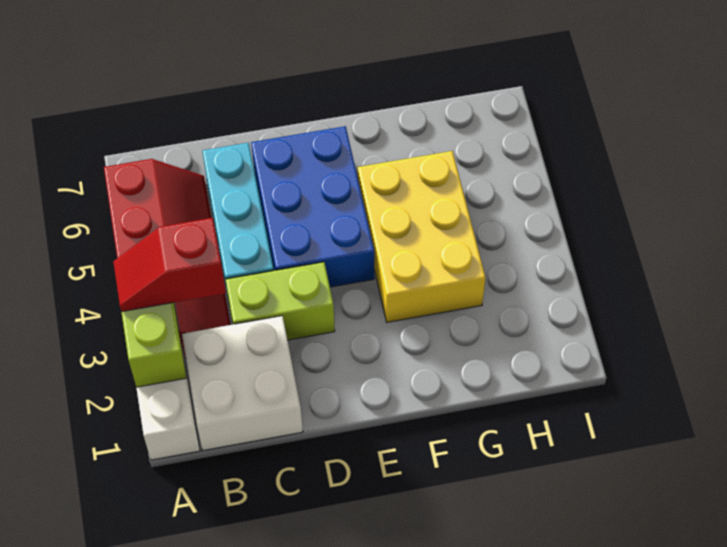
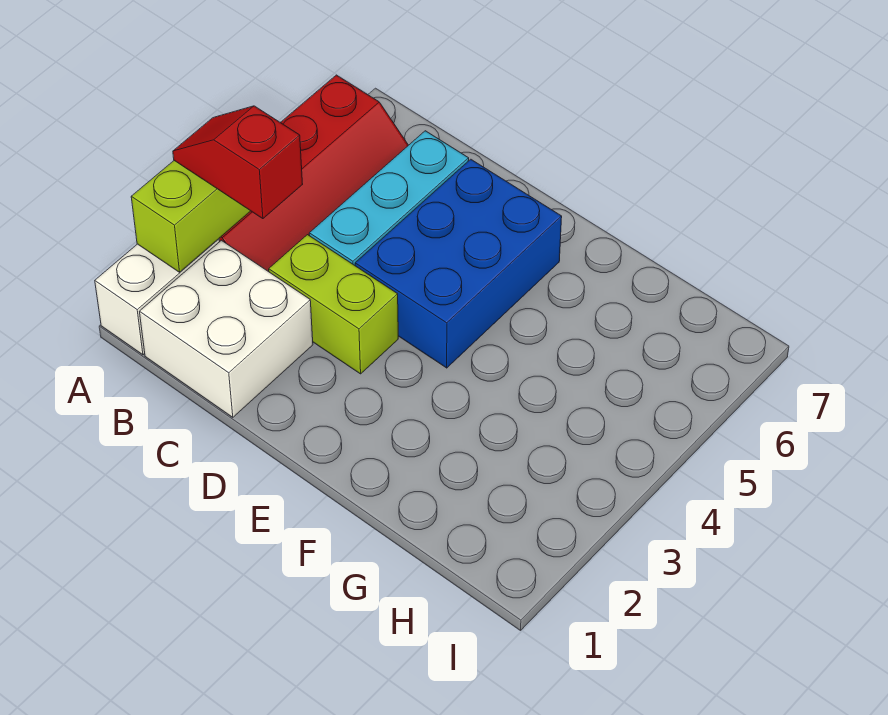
yellow 2x3 brick [358,151,486,322] -> none

